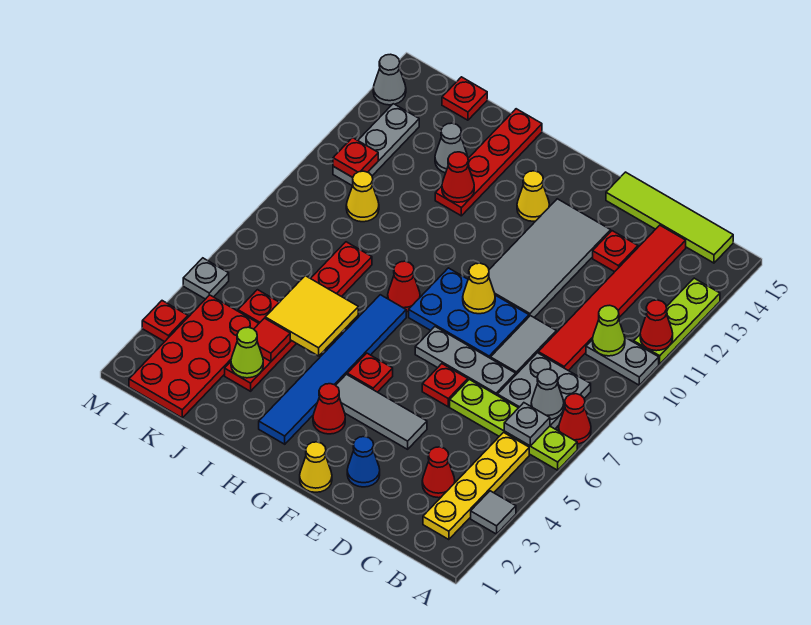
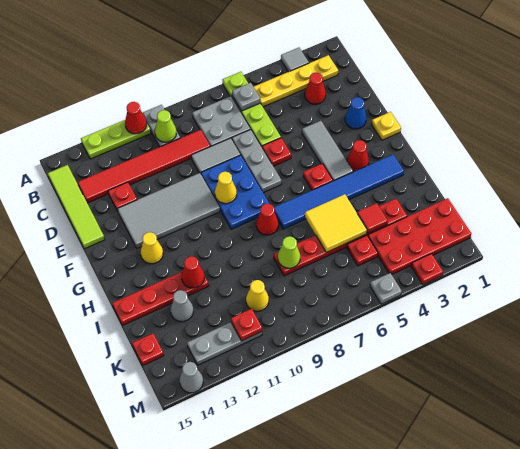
red 1x1 cone [559,394,591,444] -> none
grey 1x1 cone [531,369,564,419] -> none
yellow 1x1 cone [300,442,332,492] -> yellow 1x1 plate [371,112,401,140]
lime 1x1 cone [231,327,263,378] -> lime 1x1 cone moved to [278,236,300,268]

